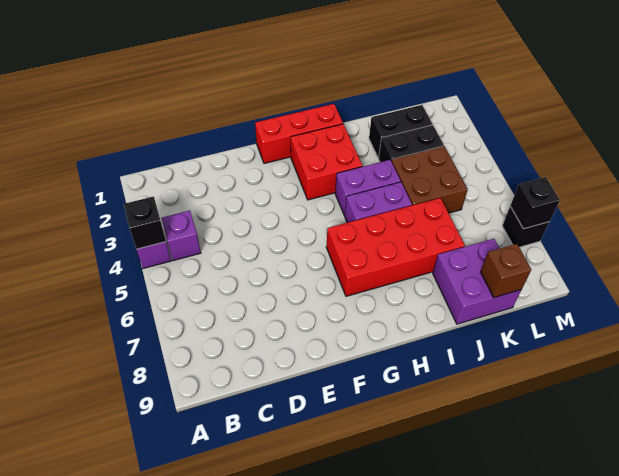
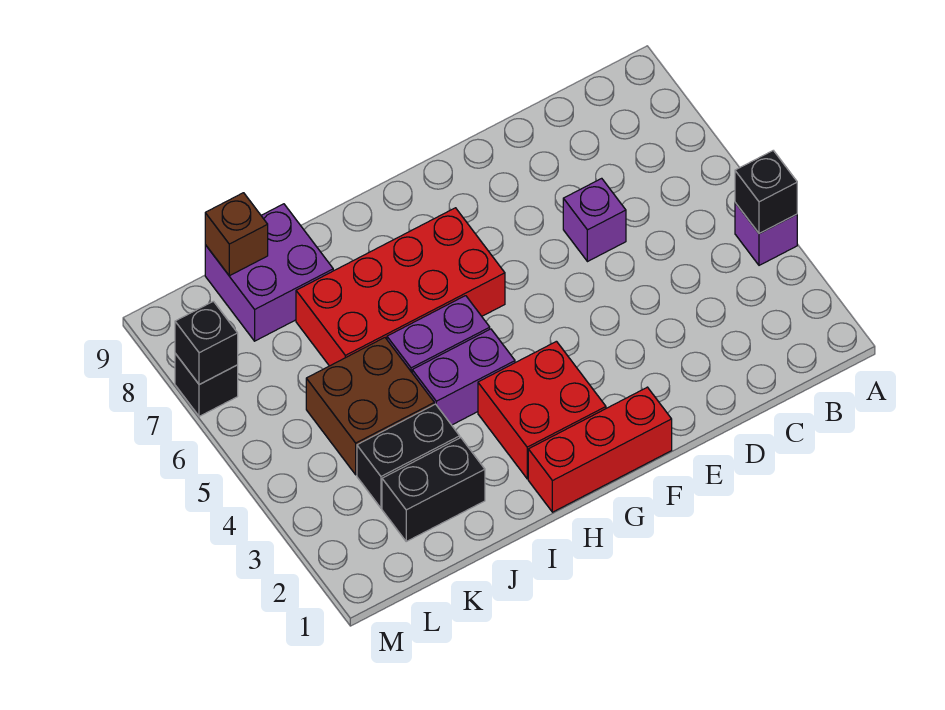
purple 1x1 brick [161,211,201,261] -> purple 1x1 brick moved to [563,178,626,262]

